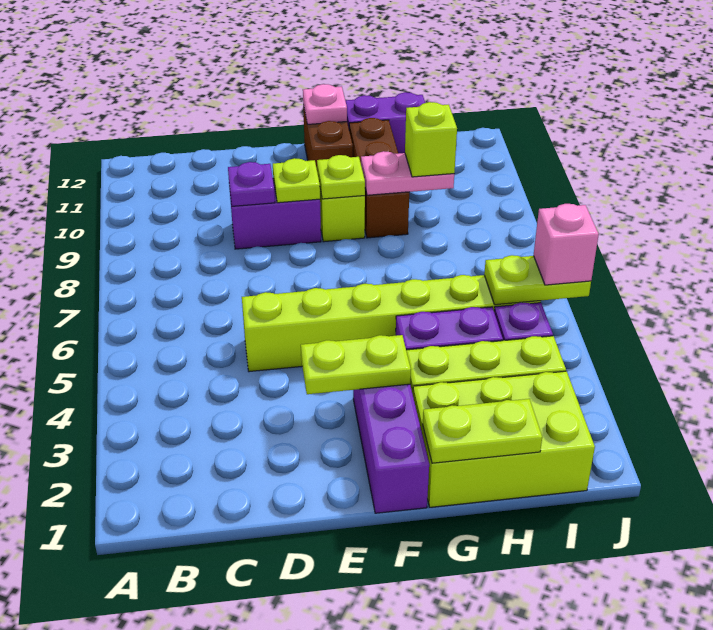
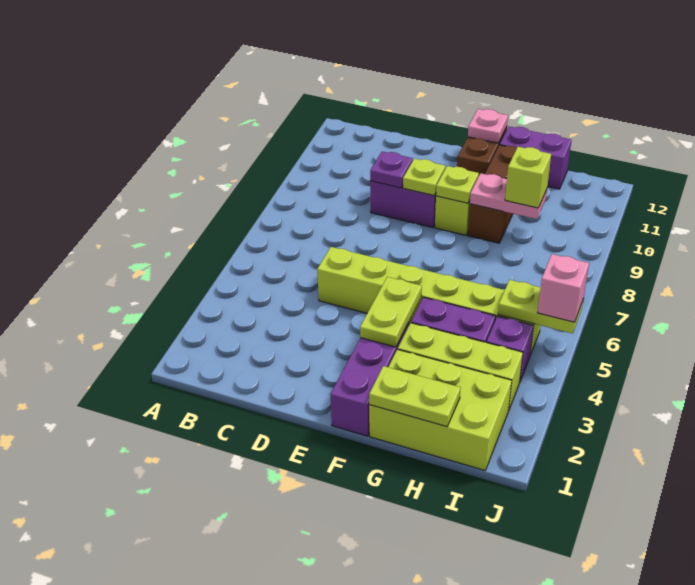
lime 1x2 plate [301,335,411,394] -> lime 1x2 plate turned to [360,277,422,347]

